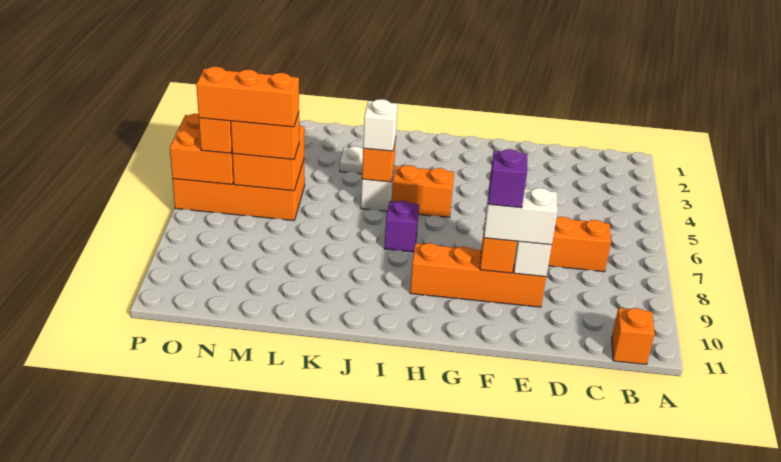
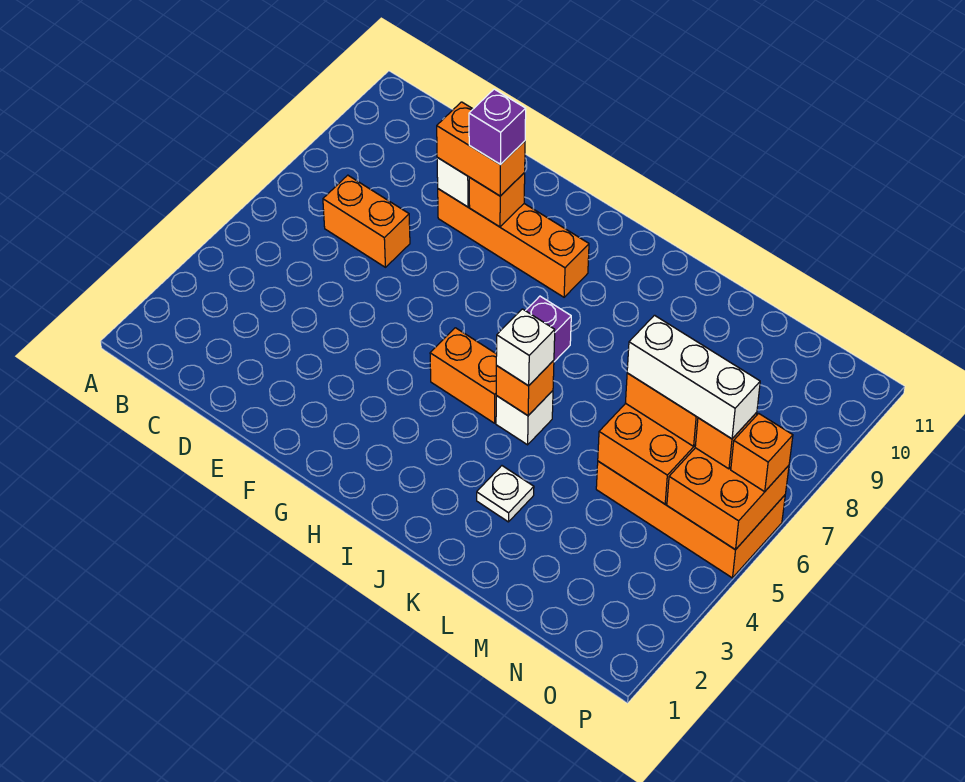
orange 1x1 brick [611,308,655,365] -> orange 1x1 brick moved to [731,413,793,491]
white 1x2 brick [484,188,558,245] -> orange 1x2 brick [437,102,525,196]
orange 1x3 brick [196,67,299,127] -> white 1x3 brick [627,315,760,439]

